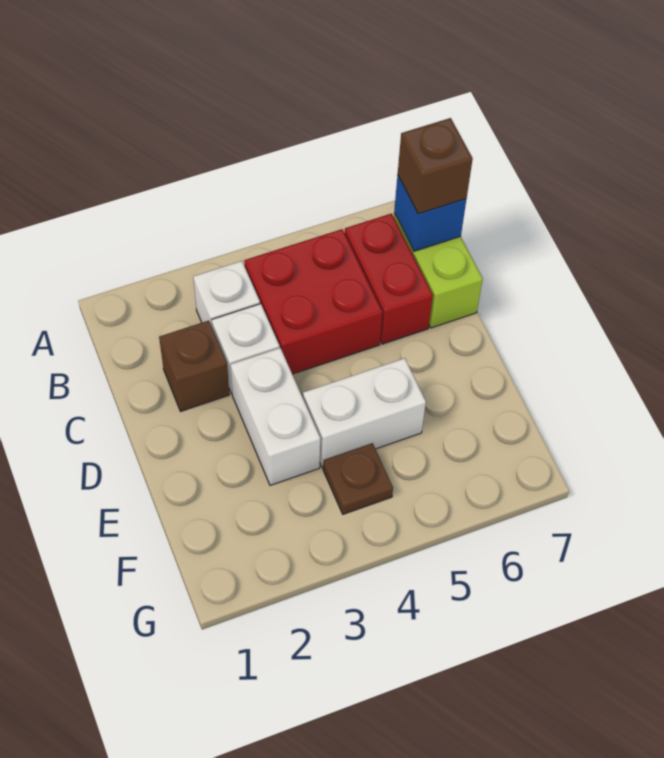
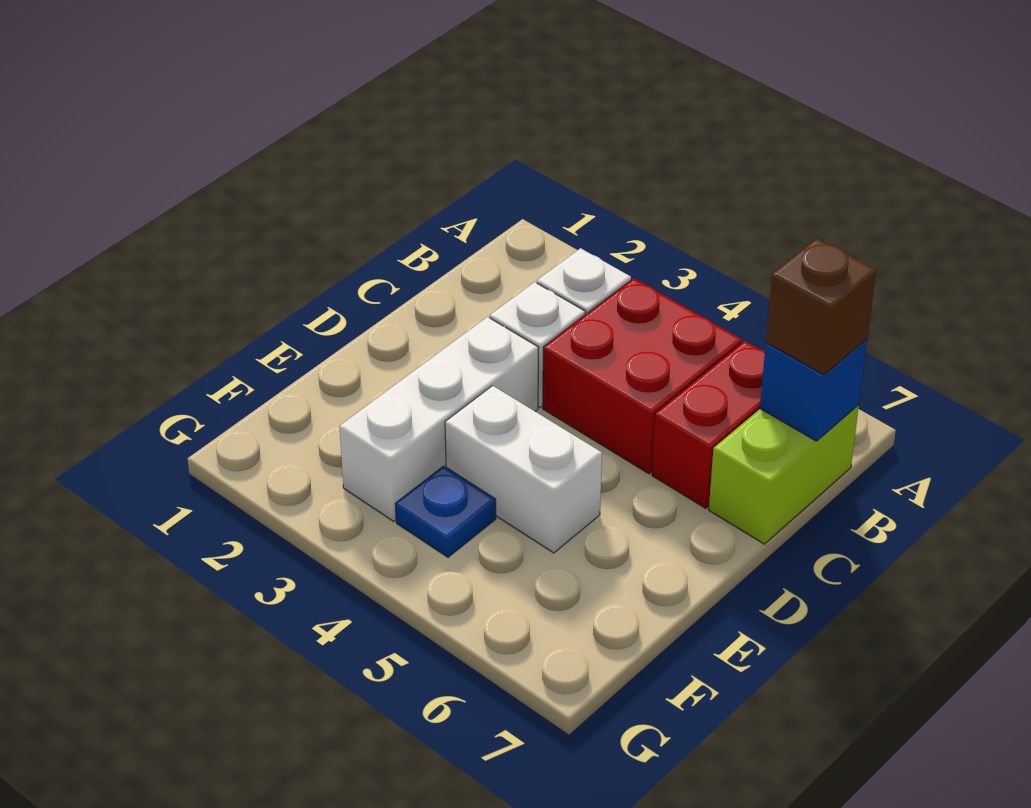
brown 1x1 brick [159,321,229,411] -> none
white 1x2 brick [231,348,320,485] -> white 1x3 brick [339,317,539,521]
brown 1x1 plate [323,443,393,514] -> blue 1x1 plate [395,466,496,557]

